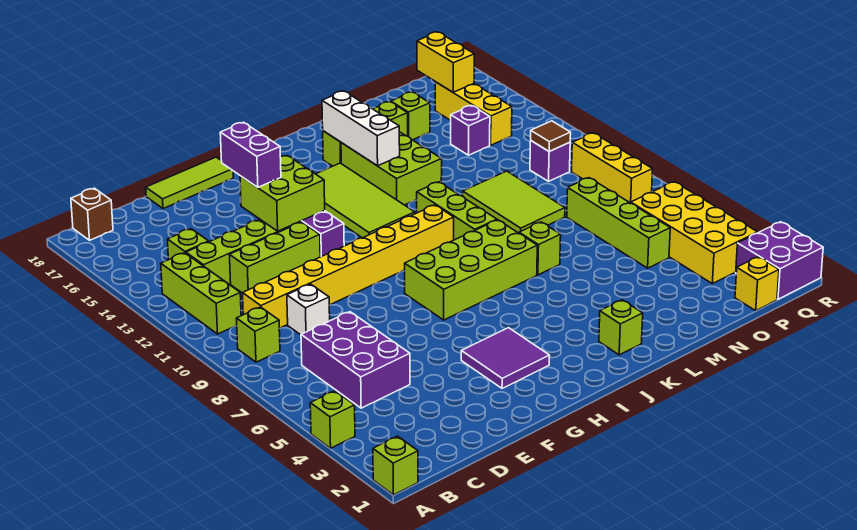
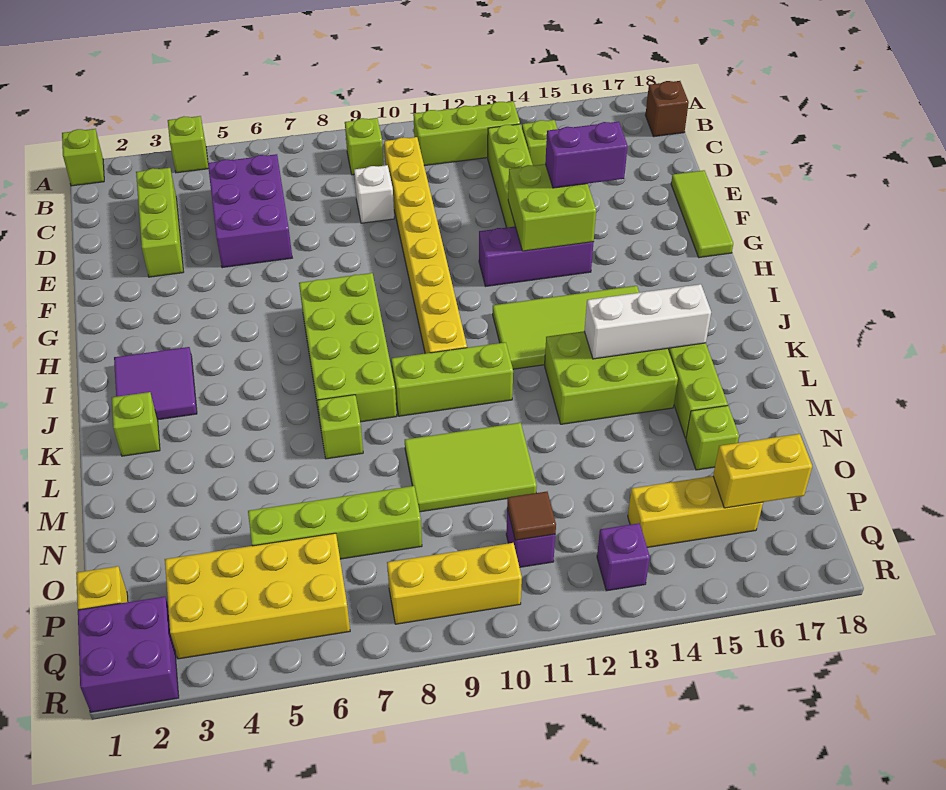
purple 2x3 brick [301,312,410,408] -> purple 2x3 brick turned to [208,154,292,268]
lime 1x3 brick [230,222,320,293] -> lime 1x3 brick moved to [136,168,183,277]
purple 2x2 tile [461,328,550,388] -> purple 2x2 tile moved to [114,347,197,420]
purple 1x1 brick [451,106,490,155] -> purple 1x1 brick moved to [597,523,650,591]

